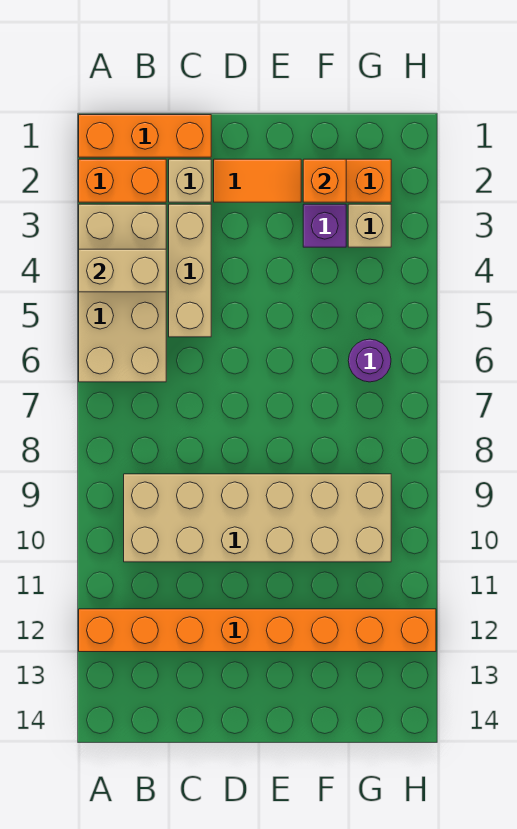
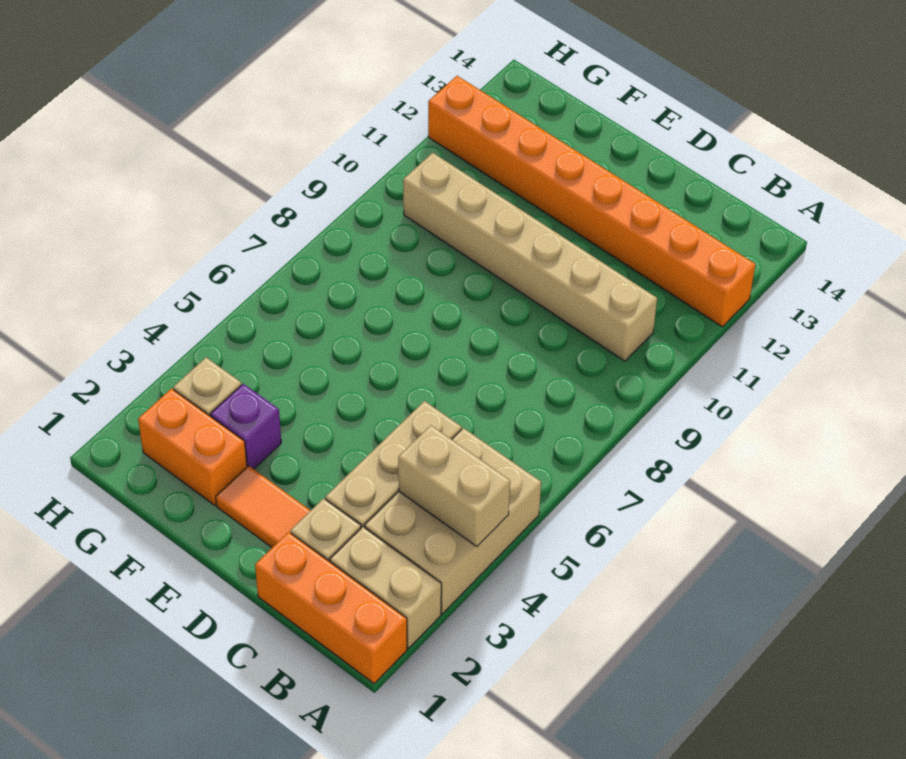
orange 1x2 brick [79,159,166,202] -> tan 1x2 brick [330,527,441,648]
tan 2x4 brick [79,204,166,382] -> tan 2x3 brick [365,428,541,614]
tan 2x6 brick [124,474,391,562] -> tan 1x6 brick [403,153,657,361]
orange 1x1 brick [303,159,346,202] -> none
purple 1x1 round brick [348,339,391,382] -> none

